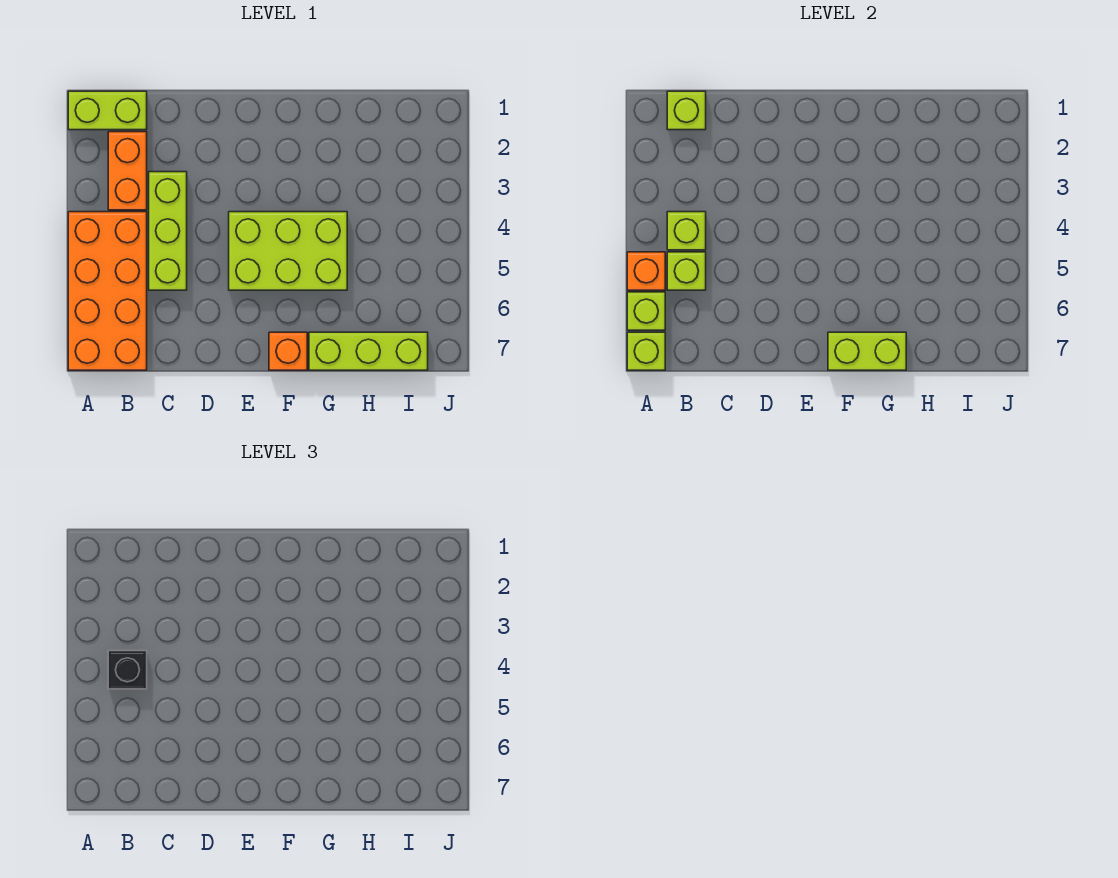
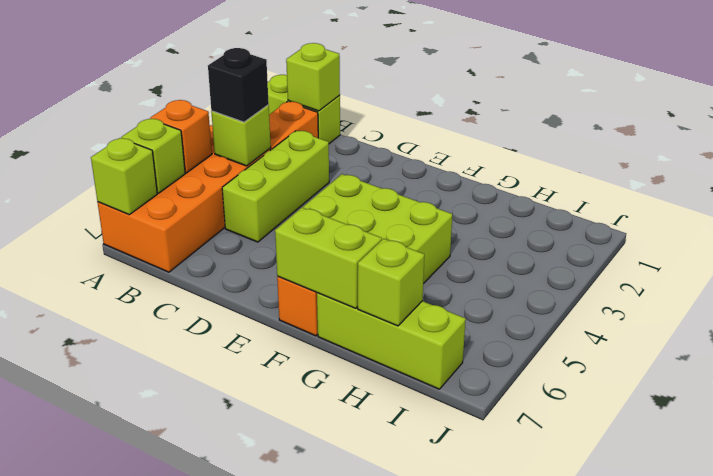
lime 1x1 brick [667,252,706,290] -> lime 1x1 brick moved to [358,239,424,326]

